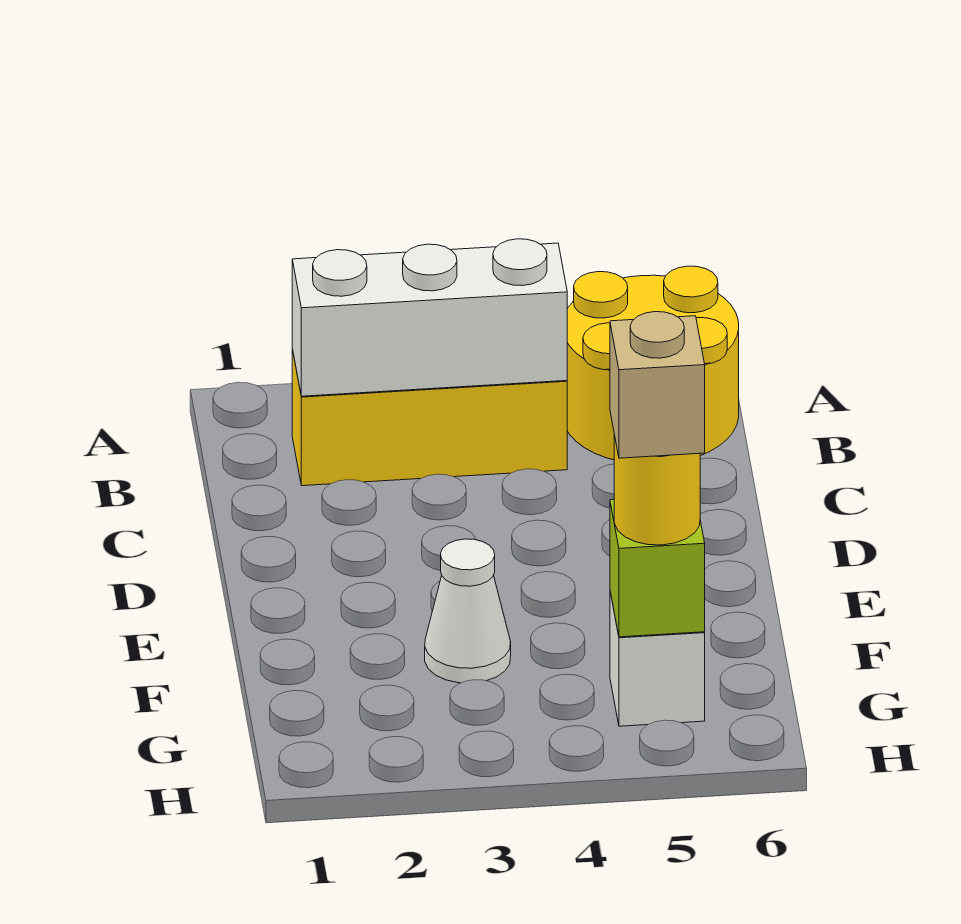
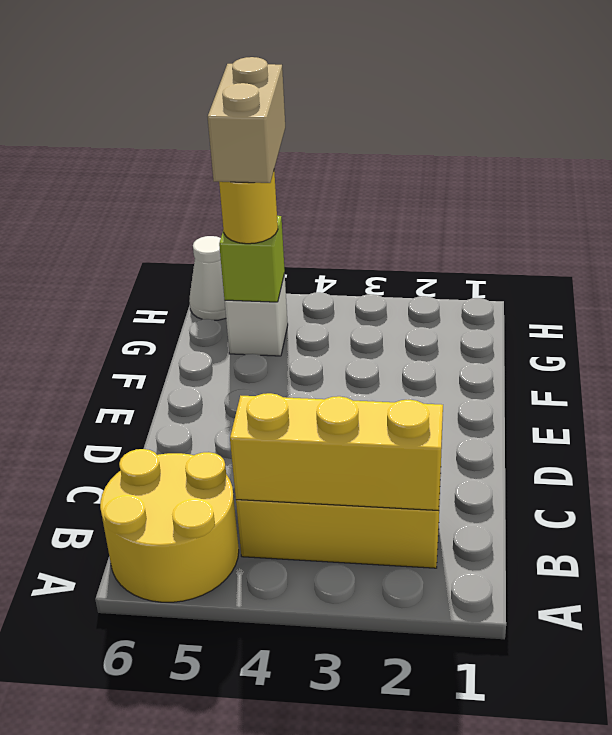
white 1x3 brick [292,239,567,396] -> yellow 1x3 brick [230,393,443,511]
white 1x1 cone [425,539,511,683] -> white 1x1 cone moved to [189,236,226,320]
tan 1x1 brick [610,312,705,458] -> tan 1x2 brick [208,57,285,183]

